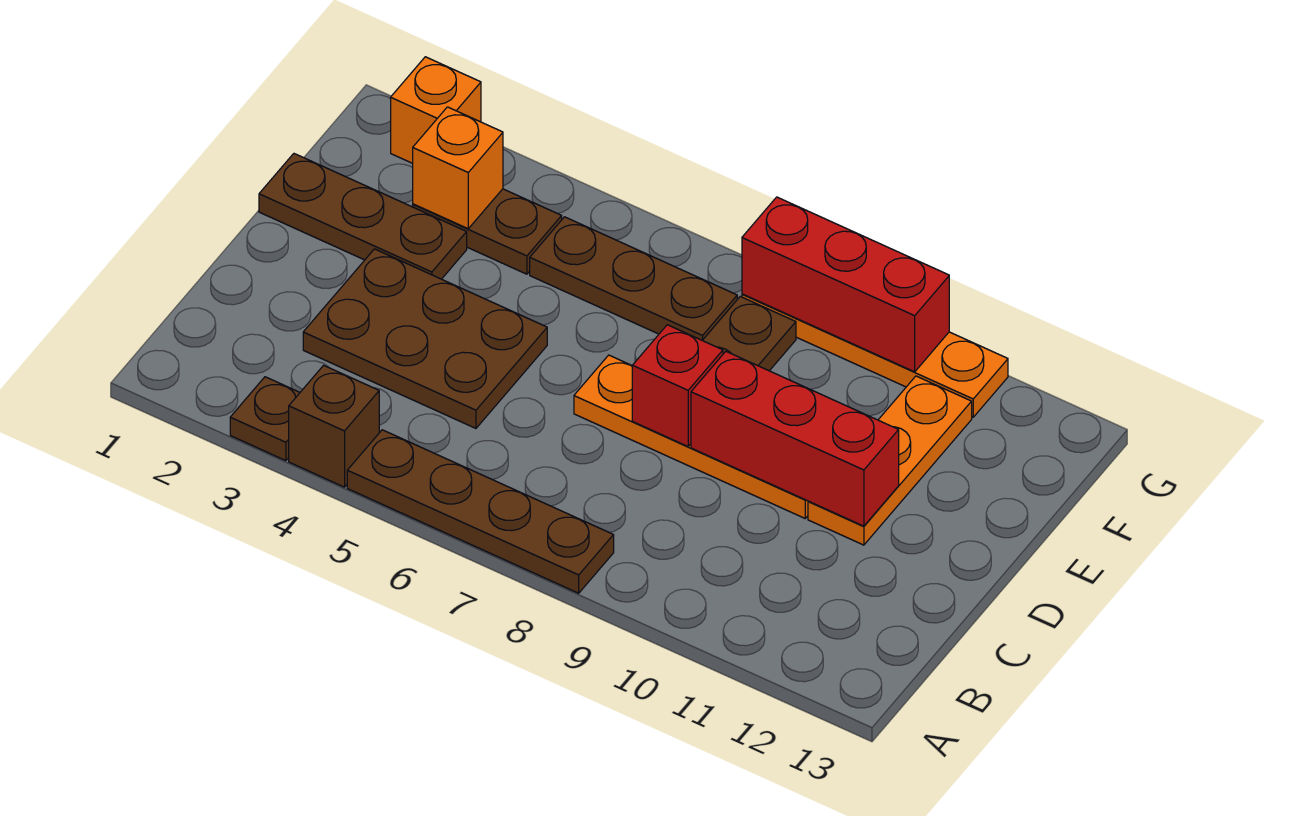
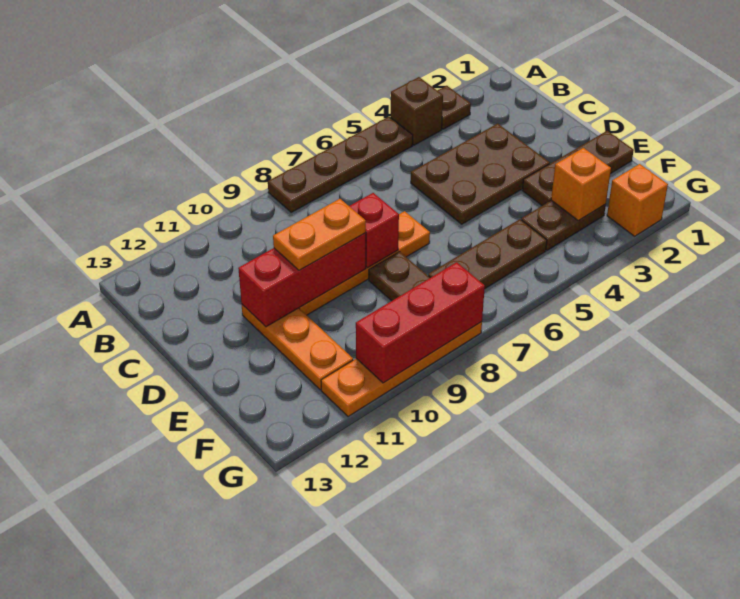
none -> orange 1x2 plate [273,199,366,270]

